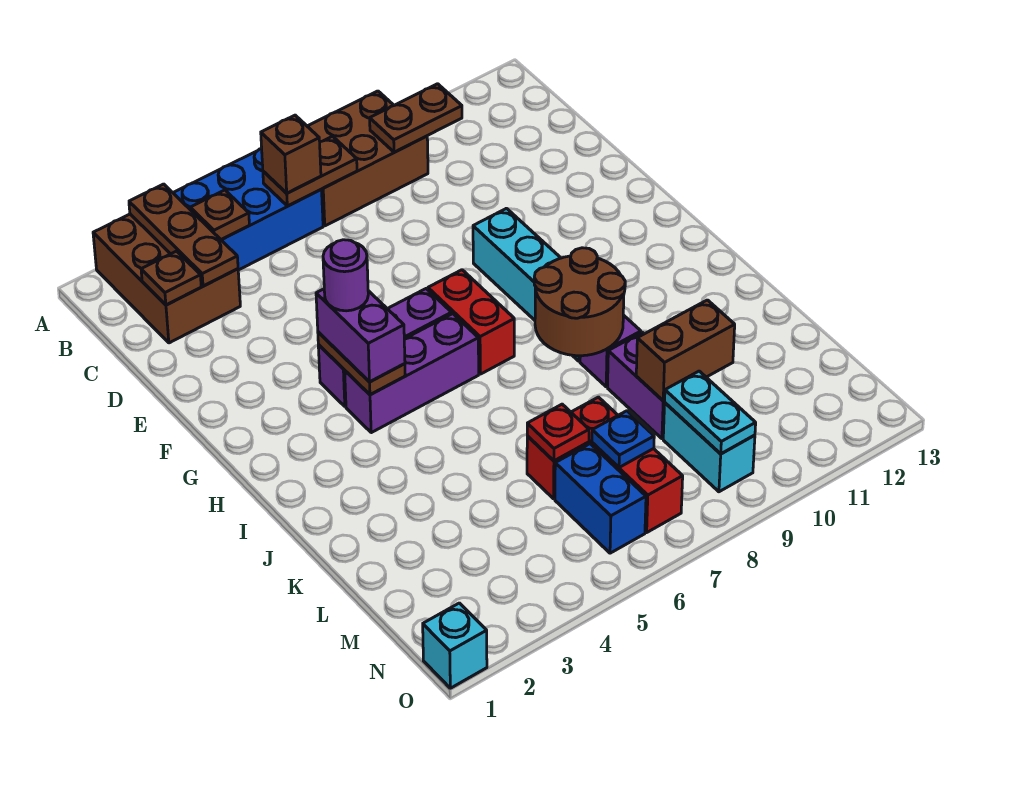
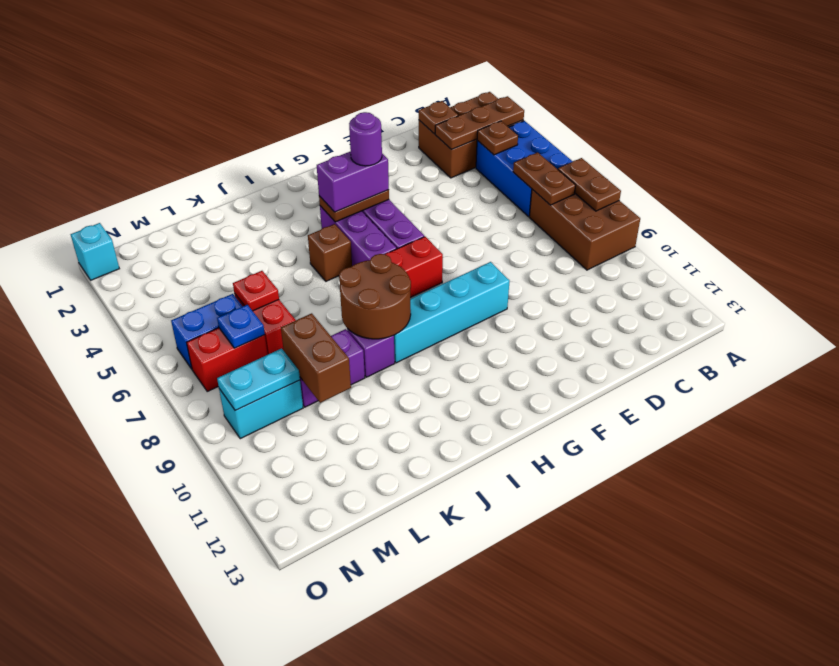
brown 1x1 brick [261,115,321,193] -> brown 1x1 brick moved to [308,224,352,281]
brown 1x2 plate [370,84,462,152] -> brown 1x2 plate moved to [558,158,621,211]

